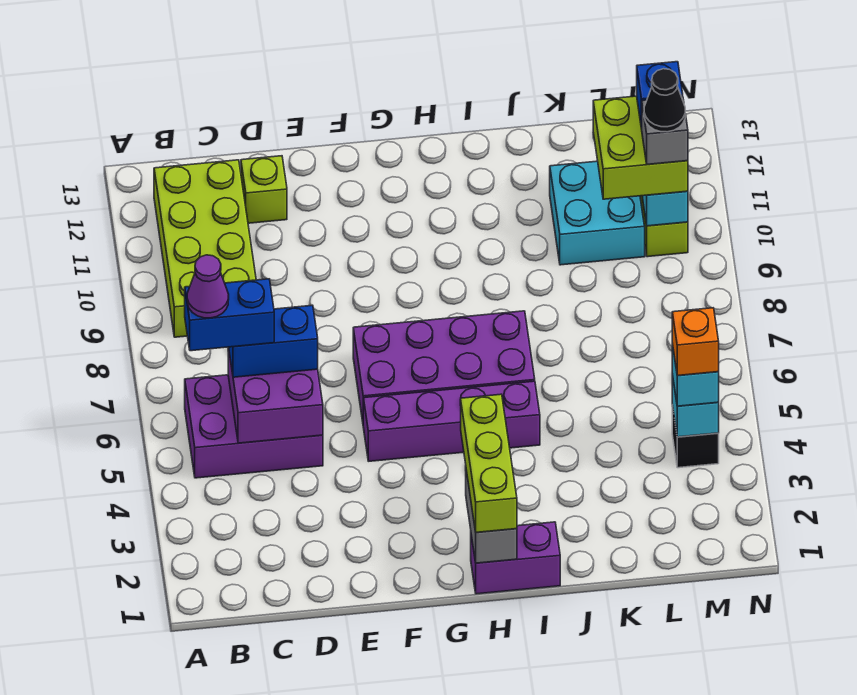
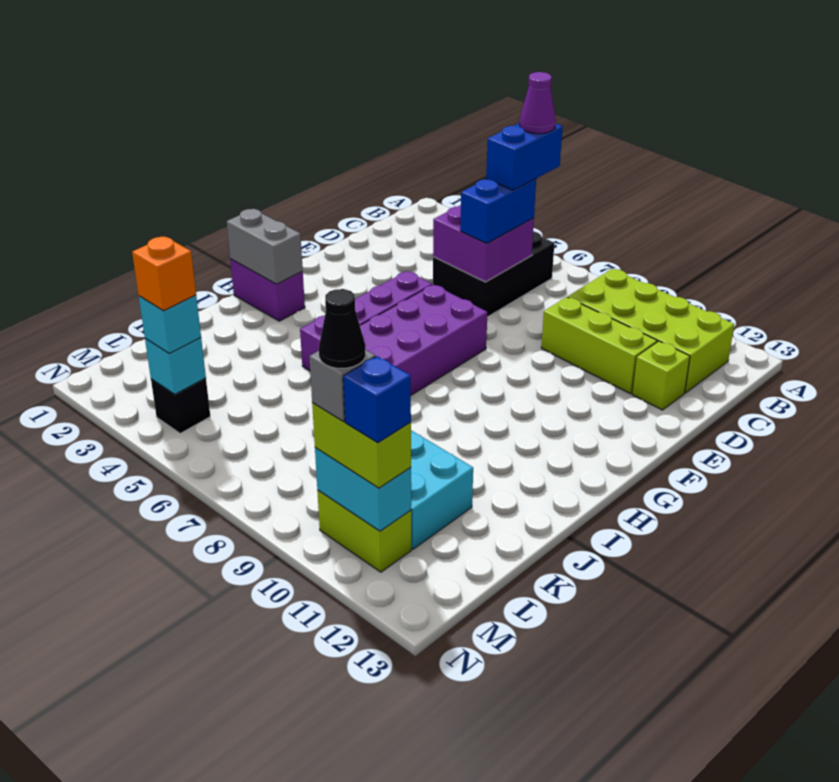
purple 2x3 brick [185,375,323,478] -> black 2x3 brick [433,231,554,317]
purple 1x2 brick [471,522,560,594] -> purple 1x2 brick turned to [230,259,305,321]
lime 1x3 brick [461,394,517,532] -> lime 1x3 brick moved to [541,297,657,394]
lime 2x2 brick [593,96,688,199] -> lime 1x2 brick [312,403,411,488]

